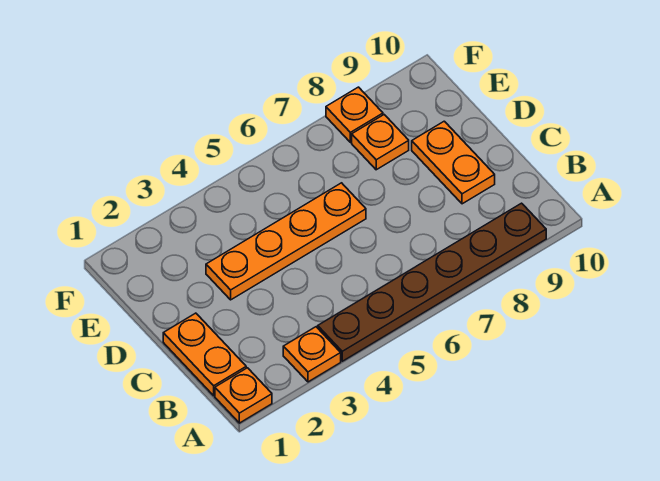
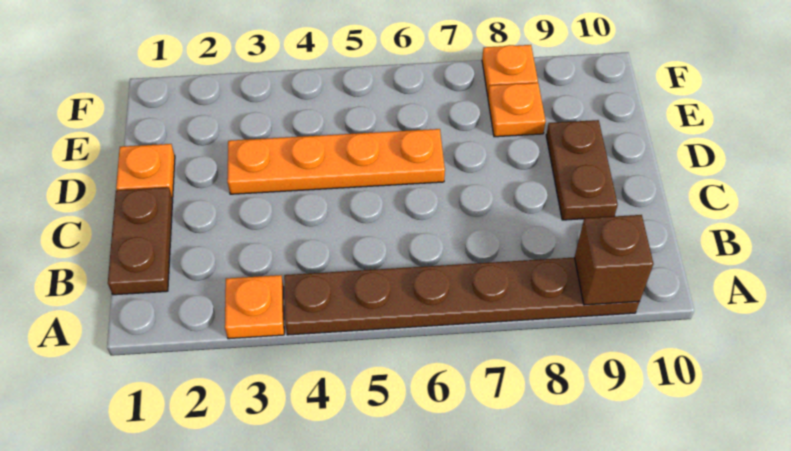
orange 1x1 plate [215,368,272,423] -> orange 1x1 plate moved to [116,144,175,197]
none -> brown 1x1 brick [575,215,653,305]
orange 1x2 plate [163,313,246,396] -> brown 1x2 plate [108,187,173,295]
orange 1x2 plate [412,121,495,204] -> brown 1x2 plate [546,120,618,220]

